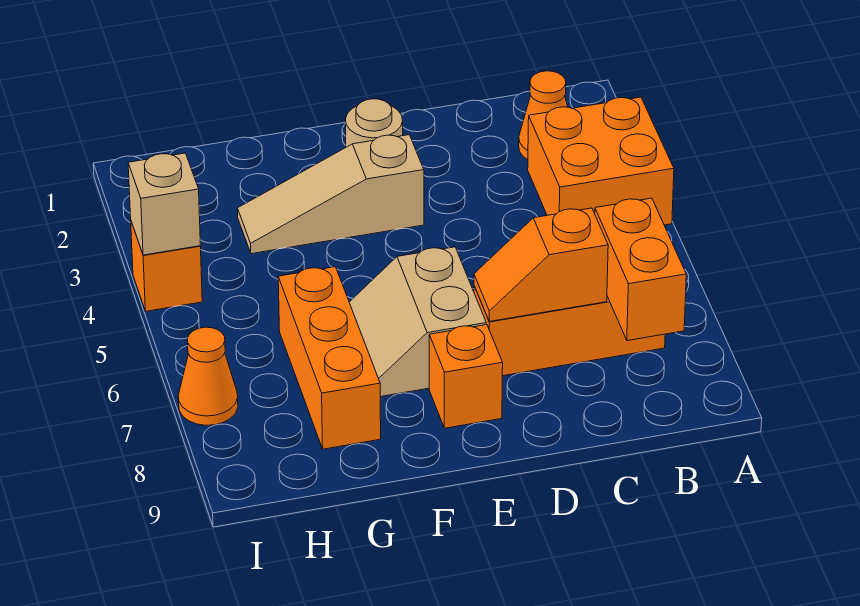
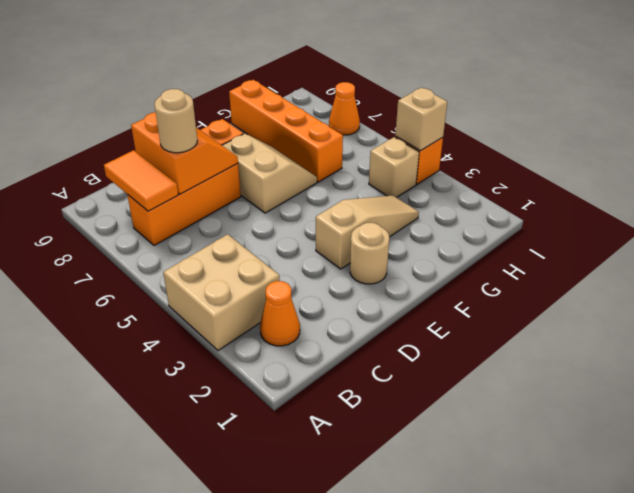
orange 2x2 brick [528,97,674,225] -> tan 2x2 brick [163,234,280,351]
orange 1x2 brick [595,198,686,341] -> orange 1x2 tile [104,150,178,211]
orange 1x2 slope [474,208,608,321] -> orange 2x2 slope [131,112,238,194]
none -> tan 1x1 round brick [154,89,197,153]
orange 1x3 brick [278,267,381,449] -> orange 1x4 brick [229,80,343,182]
none -> tan 1x1 brick [369,137,419,197]

